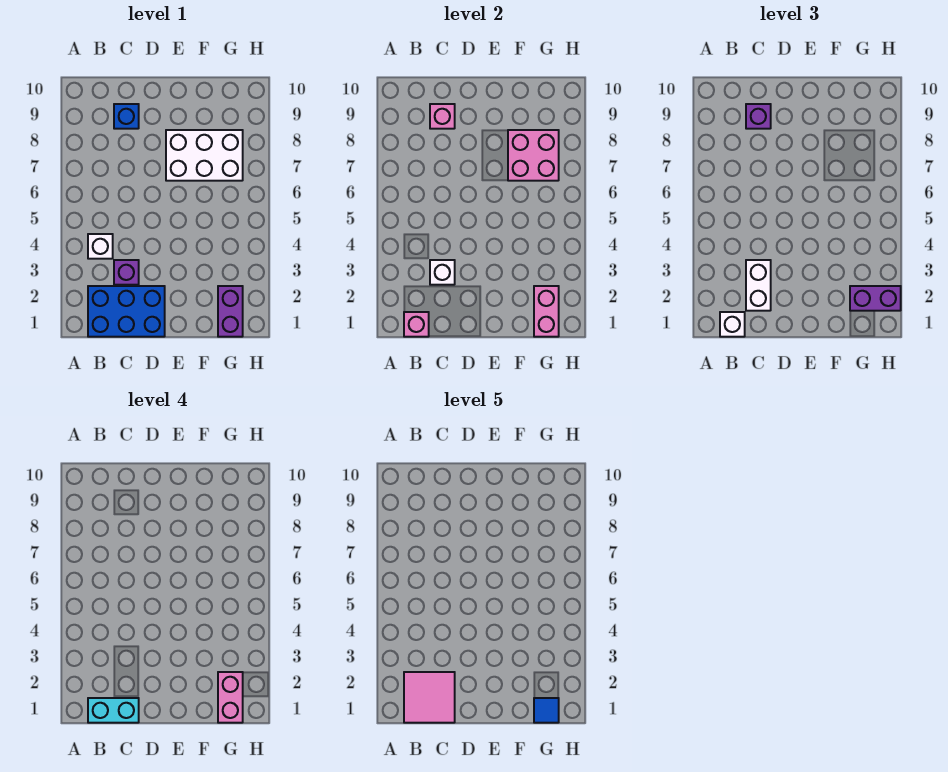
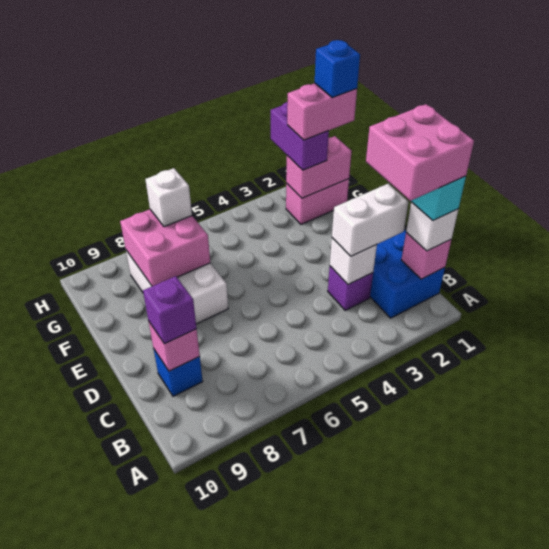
pink 2x2 tile [404,672,455,723] -> pink 2x2 brick [366,104,474,201]
white 1x1 brick [88,234,113,259] -> white 1x1 brick moved to [145,168,192,227]
purple 1x2 brick [218,286,243,337] -> pink 1x2 brick [286,179,349,224]
blue 1x1 tile [534,698,559,723] -> blue 1x1 brick [315,40,360,98]

